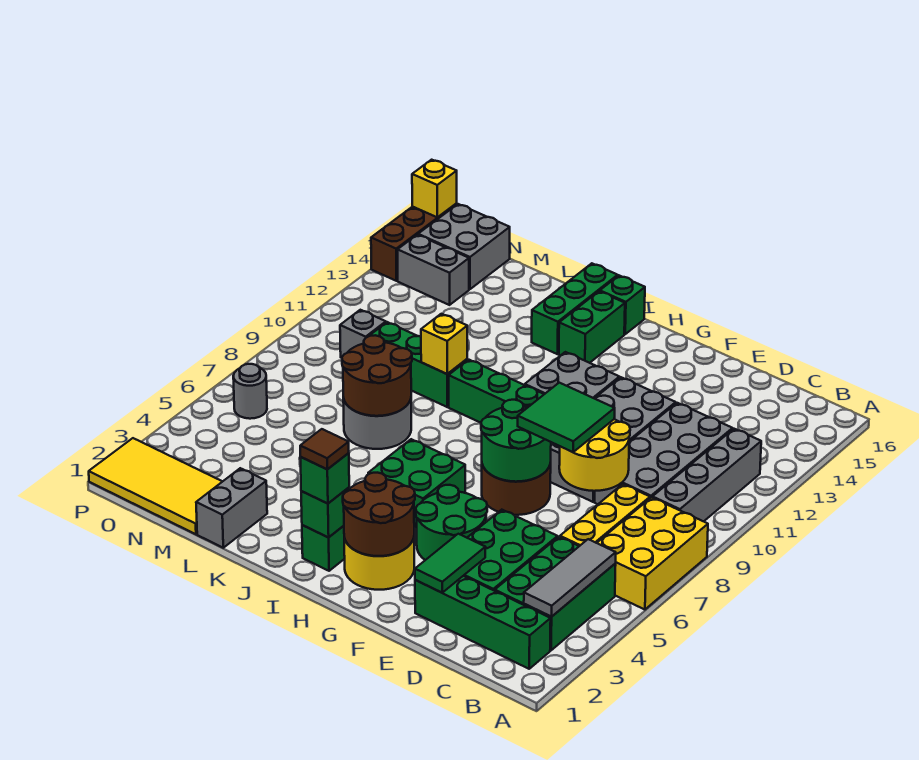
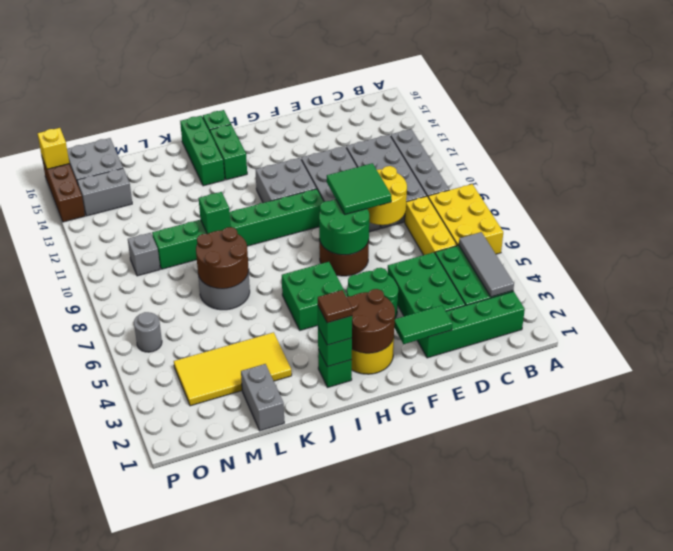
green 1x2 tile [415,534,485,593] -> green 1x2 tile turned to [394,306,452,344]
yellow 1x1 brick [421,314,467,374] -> green 1x1 brick [199,192,231,234]
yellow 2x4 tile [89,438,223,534] -> yellow 2x4 tile moved to [174,332,292,406]

